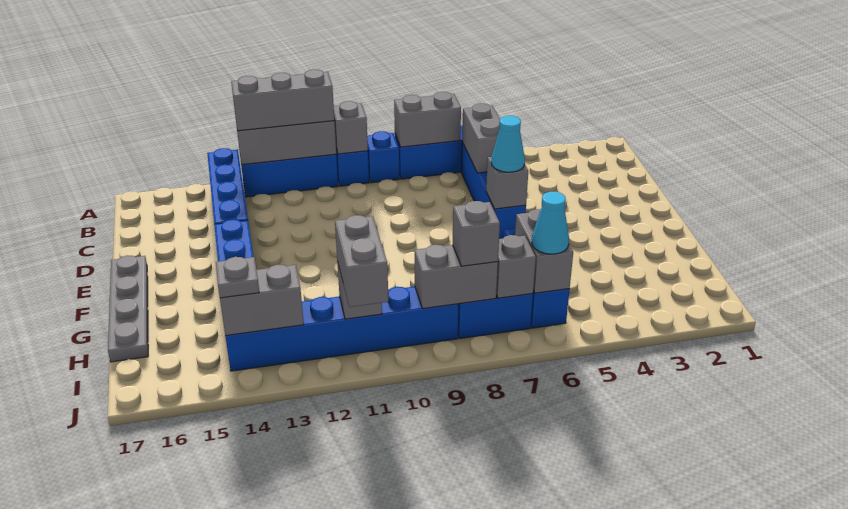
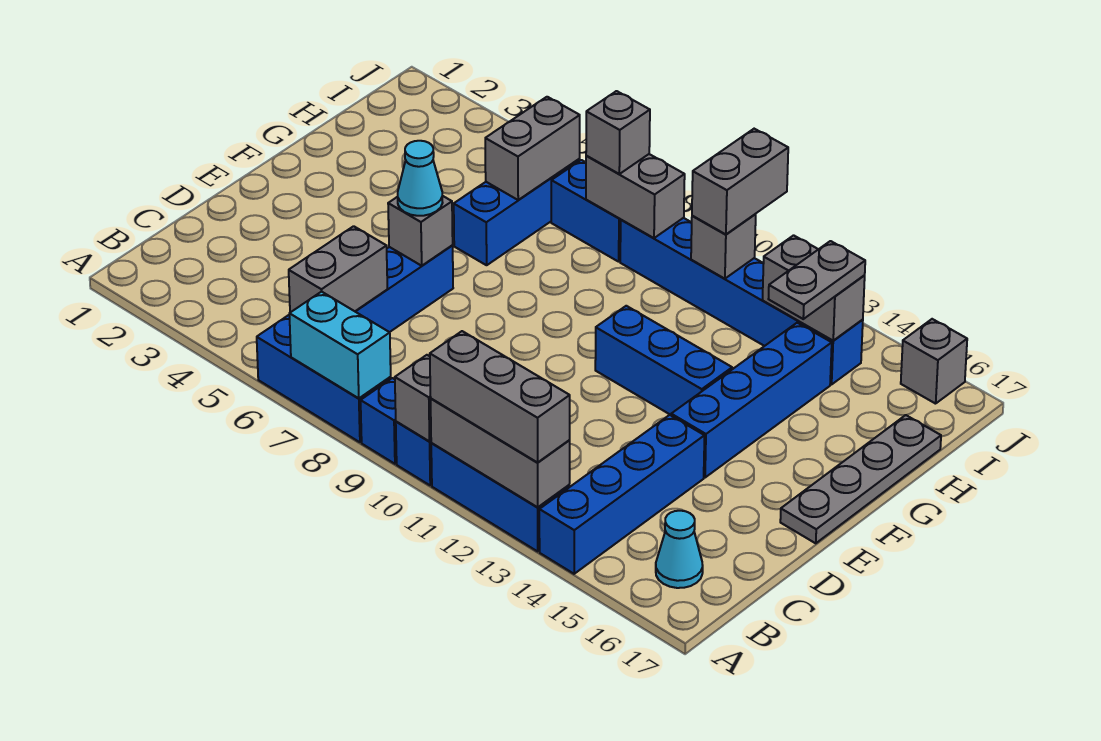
grey 1x2 brick [394,92,461,147] -> cyan 1x2 brick [289,292,391,398]
none -> blue 1x3 brick [595,306,732,415]
cyan 1x1 cone [532,192,569,254] -> cyan 1x1 cone moved to [656,511,703,588]
grey 1x1 brick [496,235,536,298] -> grey 1x1 brick moved to [901,319,967,404]
grey 1x1 plate [216,257,259,298] -> grey 1x2 plate [769,241,865,319]

